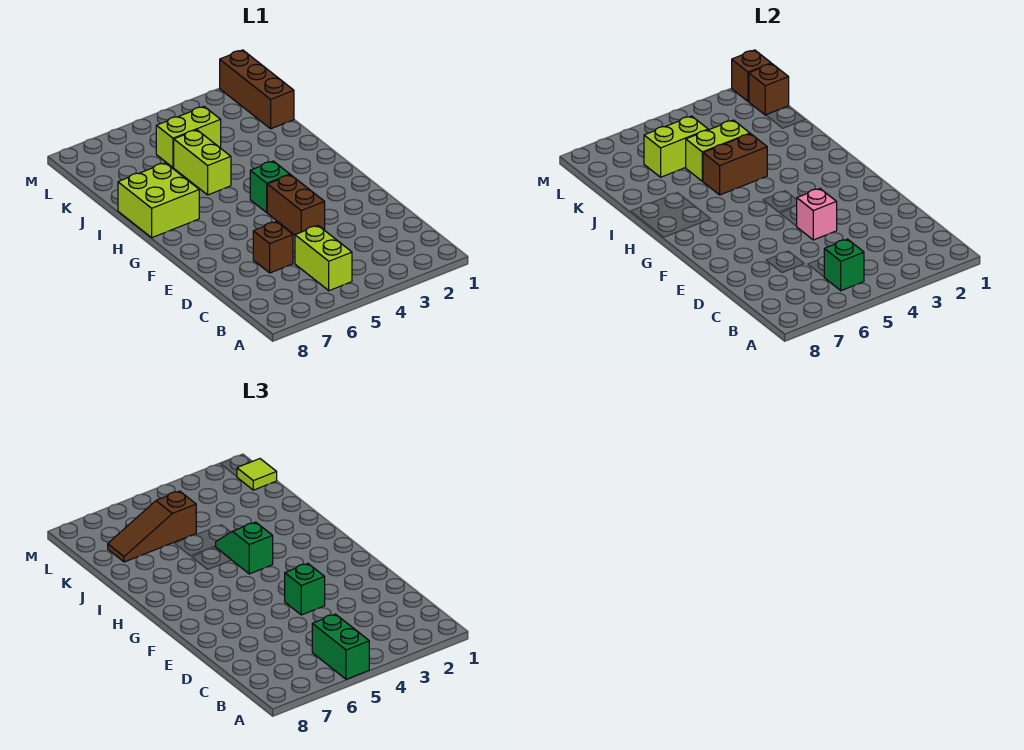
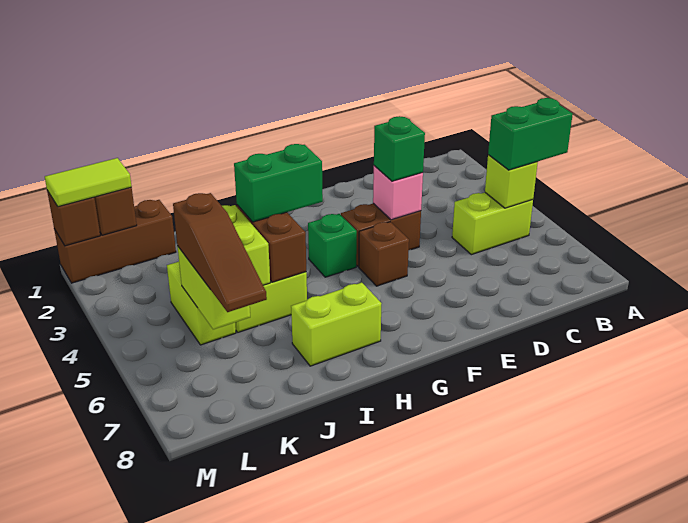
green 1x1 brick [824,239,864,291] -> lime 1x1 brick [485,155,538,208]
brown 1x1 brick [253,222,293,273] -> brown 1x1 brick moved to [359,222,409,286]
green 1x2 slope [216,522,273,574] -> green 1x2 brick [234,144,323,222]
lime 2x2 brick [118,163,199,238] -> lime 1x2 brick [291,283,382,366]
lime 1x1 tile [237,459,277,490] -> lime 1x2 tile [45,158,132,207]

